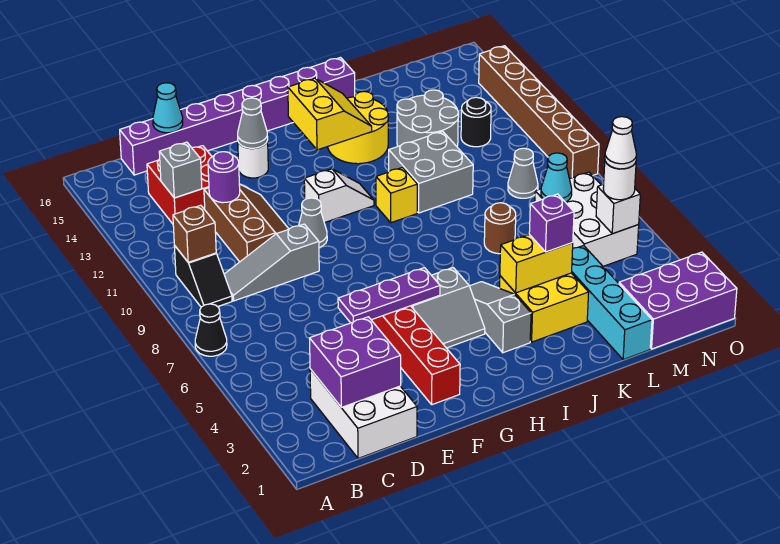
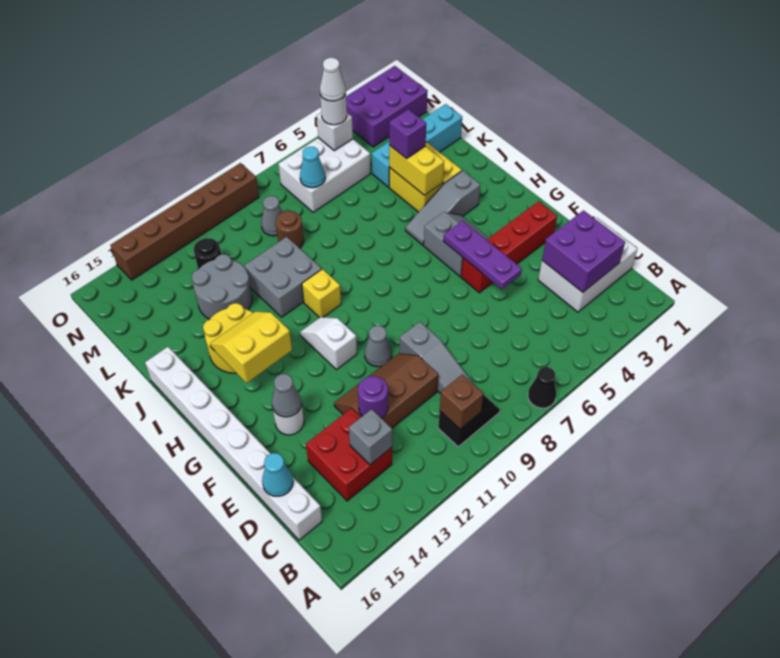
purple 1x8 brick [120,58,355,175] -> white 1x8 brick [145,347,322,540]
brown 1x1 round brick [484,203,516,254] -> brown 1x1 round brick moved to [276,211,304,248]
purple 2x3 brick [619,252,737,349] -> purple 2x3 brick turned to [346,66,428,147]

